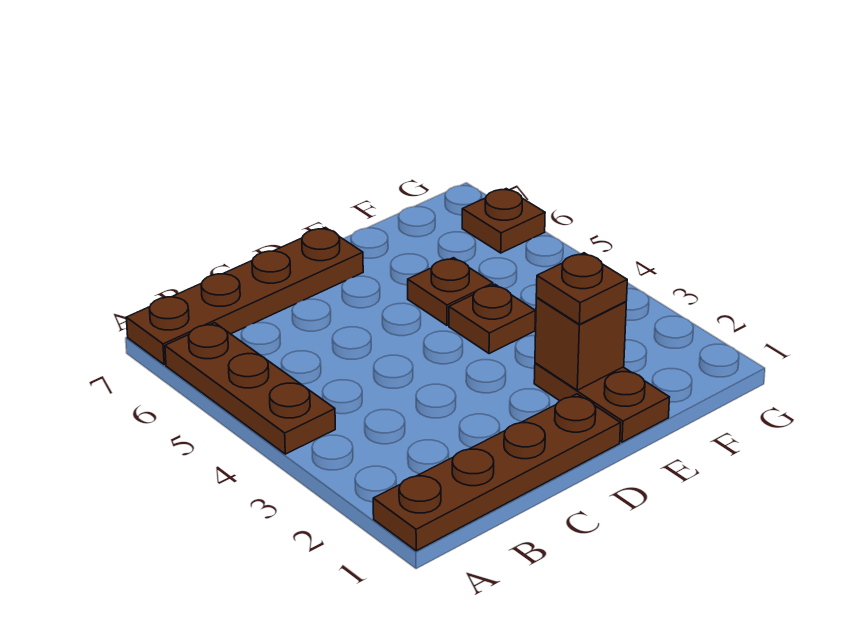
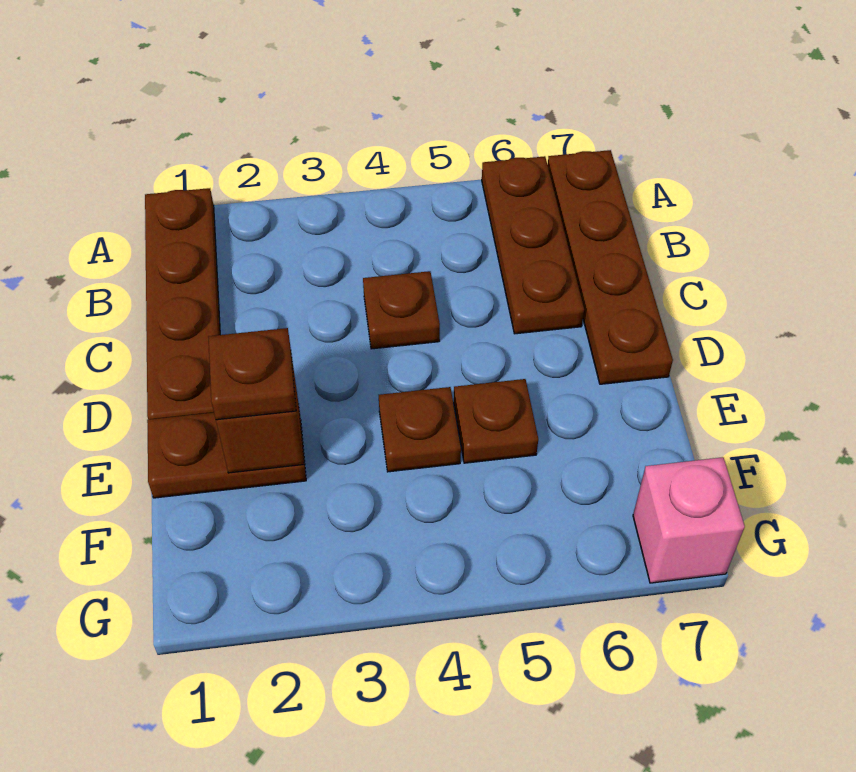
brown 1x3 plate [165,323,335,454] -> brown 1x3 plate turned to [482,156,584,334]
brown 1x1 plate [462,189,545,253] -> brown 1x1 plate moved to [363,271,440,349]
none -> pink 1x1 brick [633,457,745,583]

